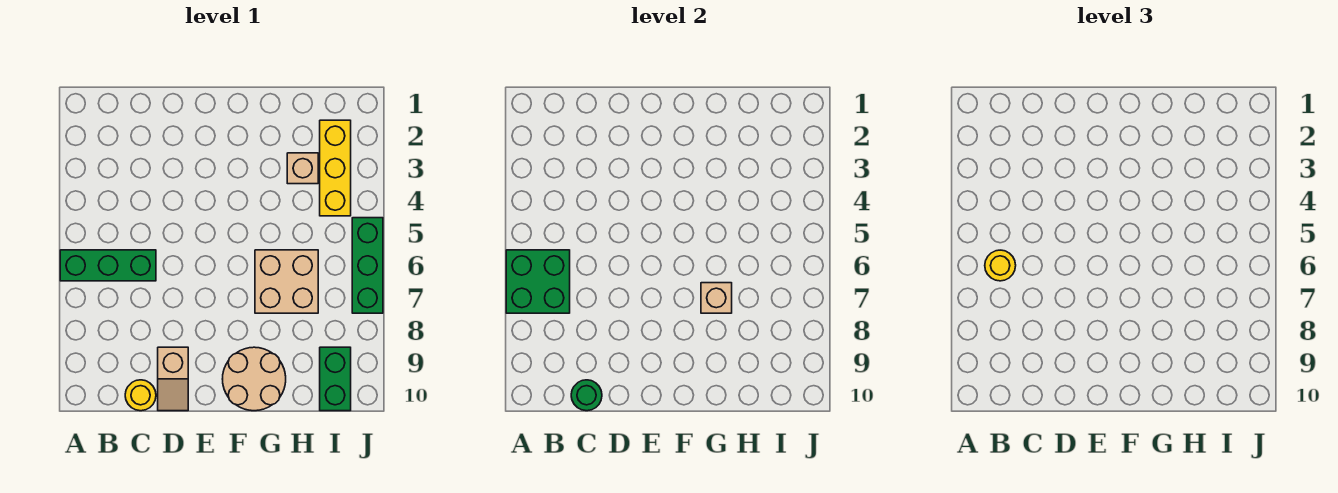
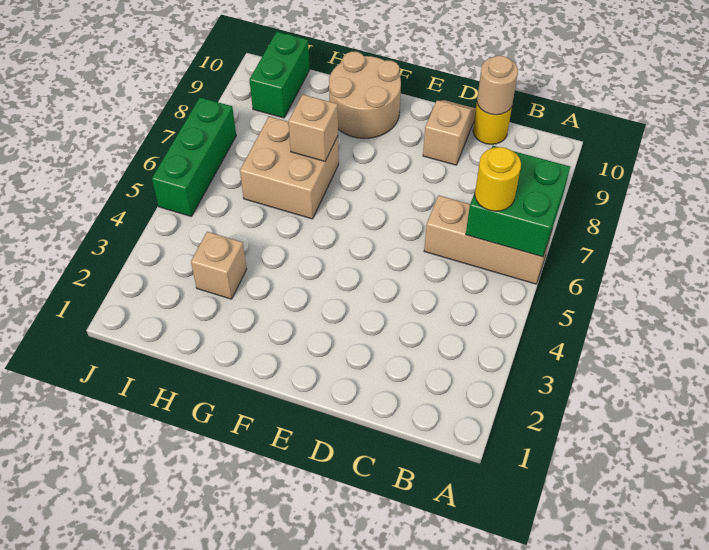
green 1x3 brick [60,250,156,281] -> tan 1x3 brick [424,195,552,284]
green 1x1 round brick [571,380,602,411] -> tan 1x1 round brick [477,56,518,115]
yellow 1x3 brick [320,120,351,216] -> none

